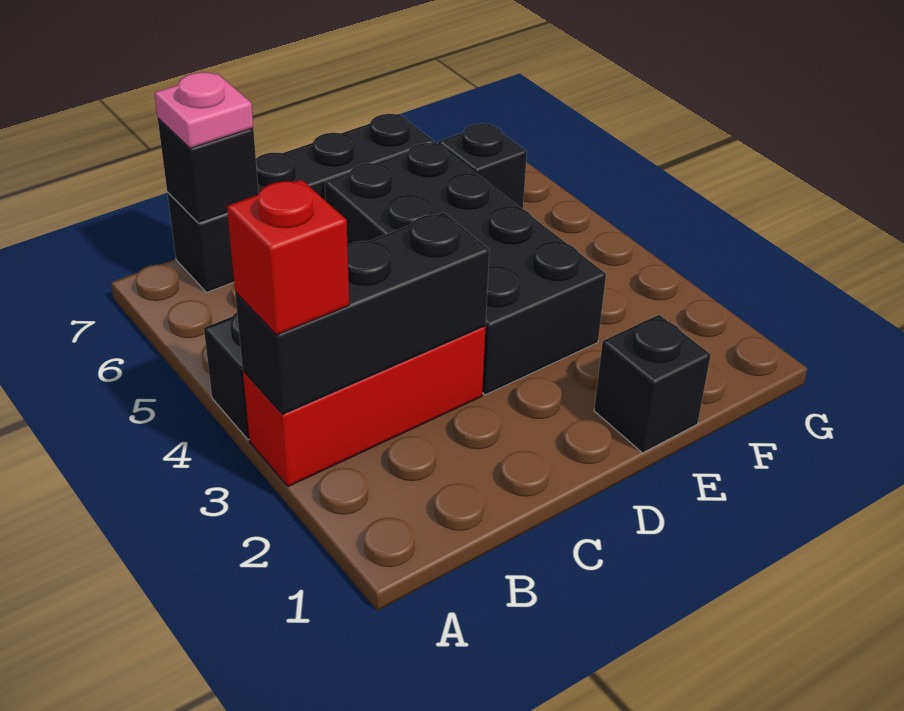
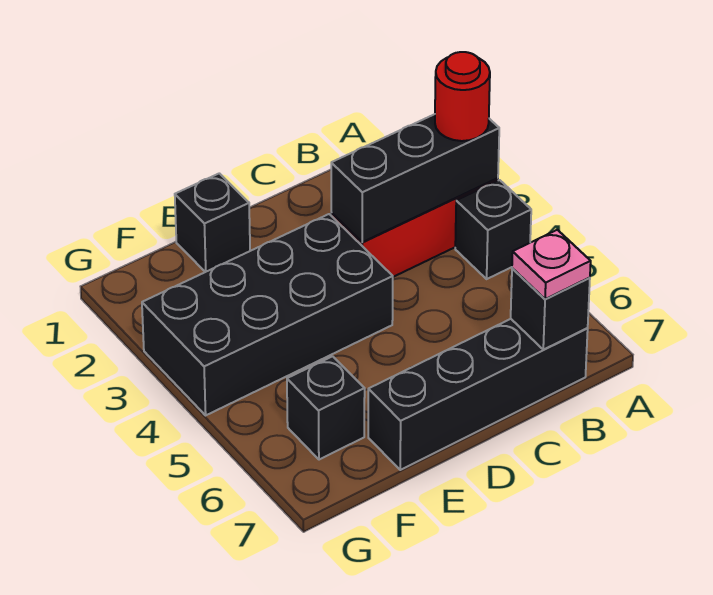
red 1x1 brick [227,180,349,335] -> red 1x1 round brick [435,52,490,141]
black 2x4 brick [325,142,606,395] -> black 2x4 brick turned to [142,214,393,415]

